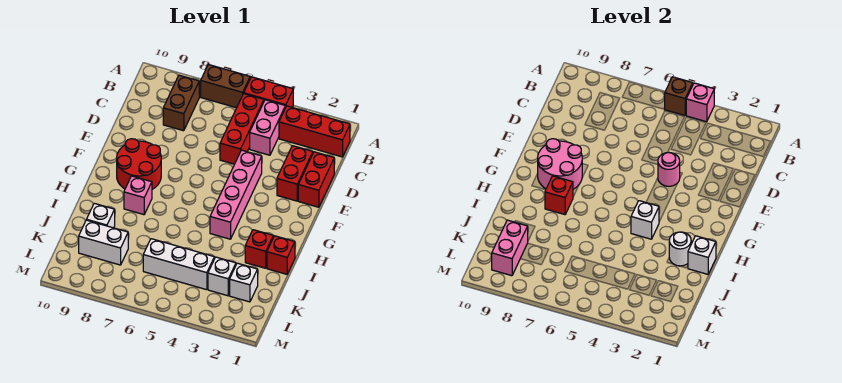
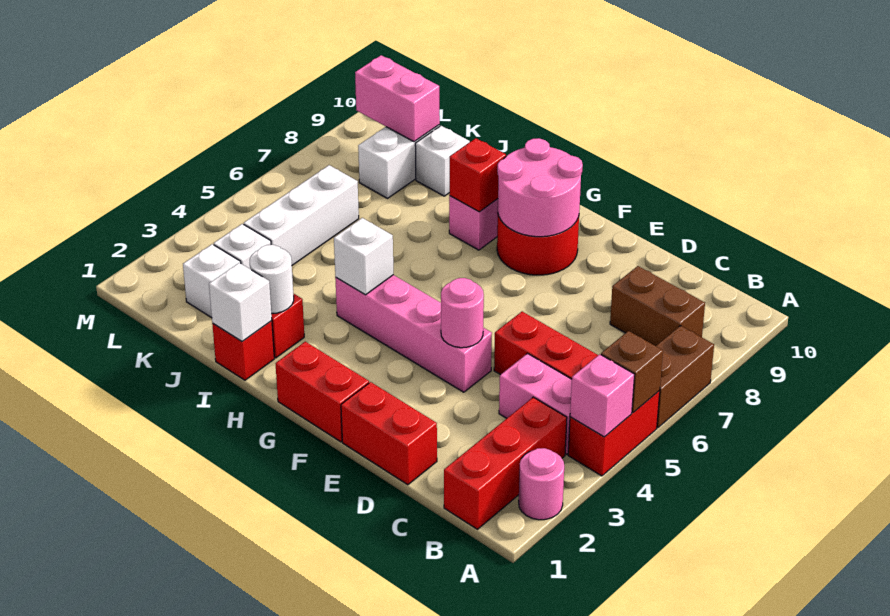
none -> pink 1x1 round brick [519,448,564,520]
red 1x2 brick [277,146,313,201] -> red 1x2 brick moved to [275,342,369,442]

